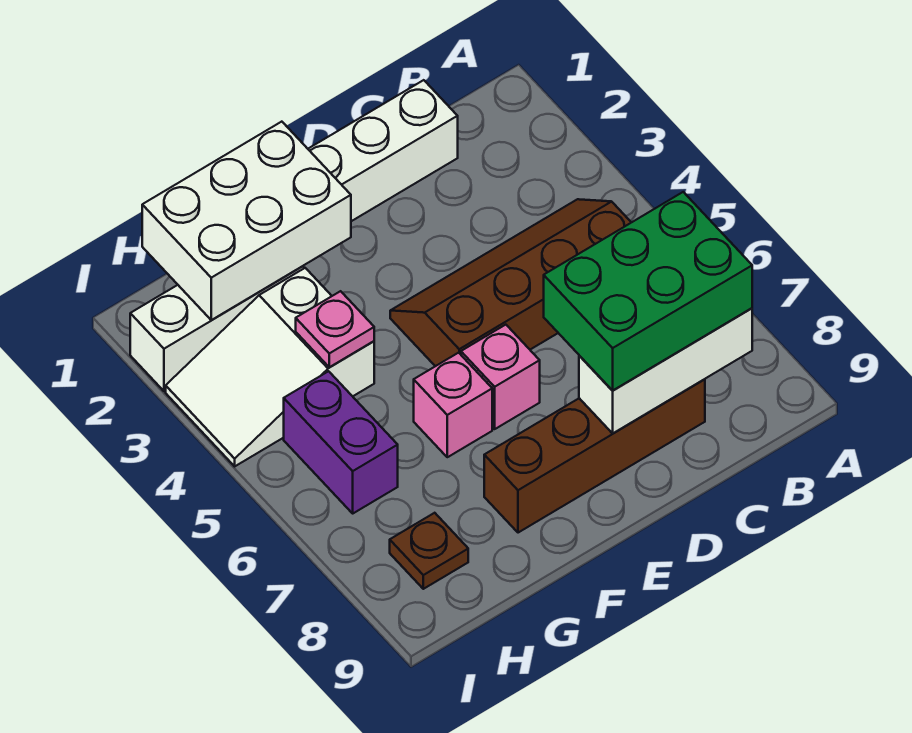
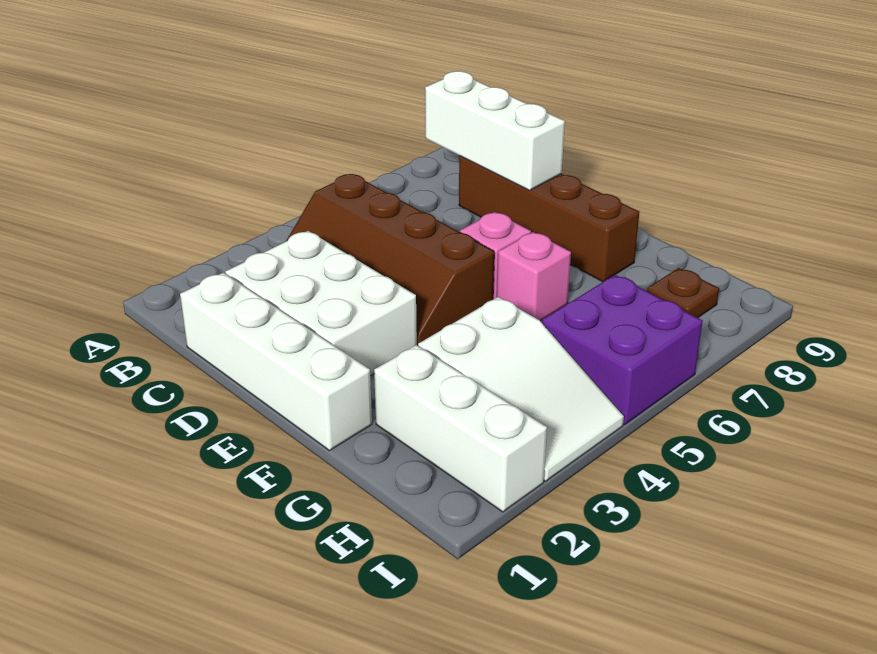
green 2x3 brick [544,192,752,391] -> none
white 2x3 brick [142,122,351,320] -> white 2x3 brick moved to [225,231,417,376]
pink 1x1 plate [296,291,374,367] -> none
purple 1x2 brick [284,371,398,513] -> purple 2x2 brick [542,275,703,424]

